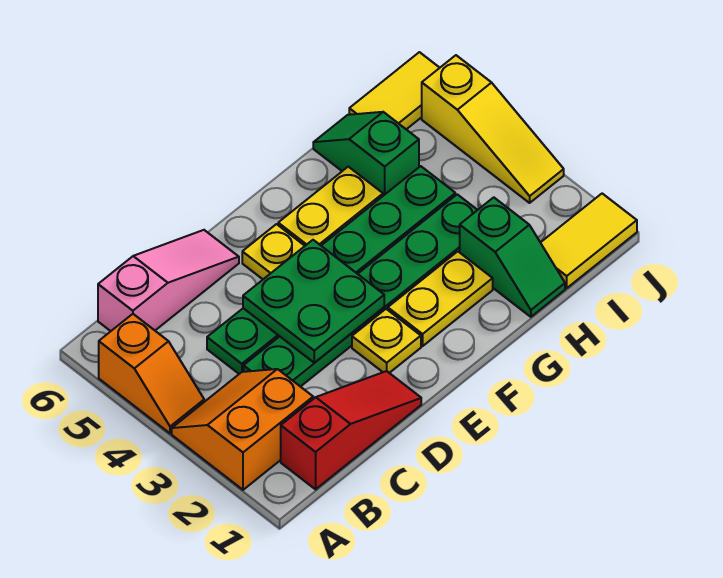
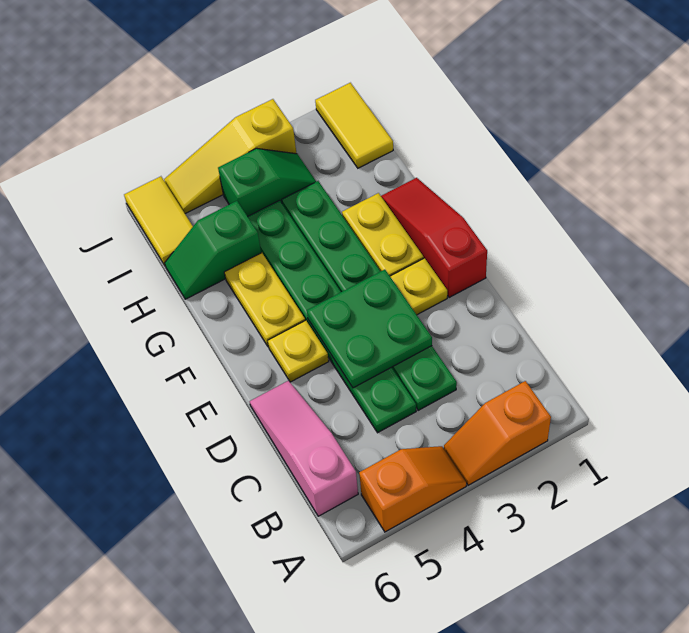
orange 2x2 slope [172,369,313,490] -> orange 1x2 slope [444,381,551,485]
red 1x3 slope [281,371,421,489] -> red 1x3 slope moved to [381,178,487,298]
green 1x2 slope [460,197,565,317] -> green 1x2 slope moved to [218,148,316,216]
yellow 1x3 slope [422,55,564,203] -> yellow 1x3 slope turned to [164,99,297,214]

